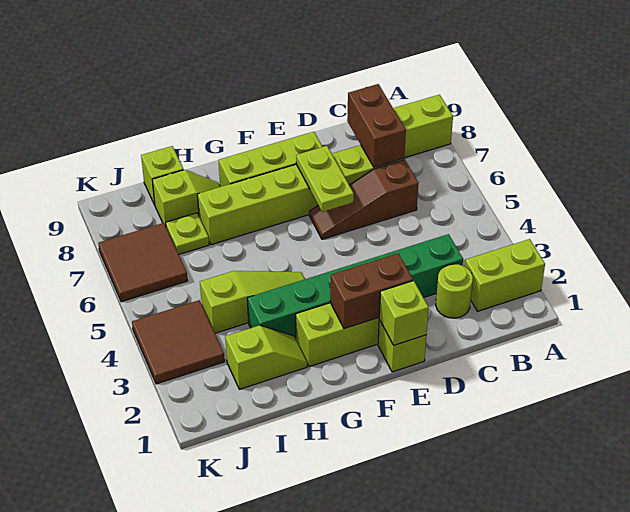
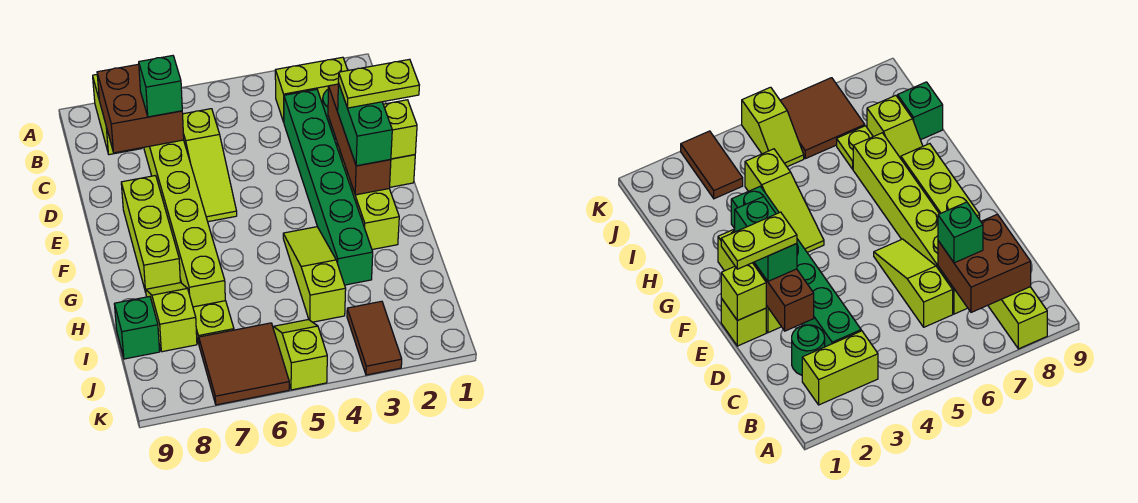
lime 1x2 brick [465,239,545,311] -> lime 1x2 brick turned to [275,57,348,122]
lime 1x1 round brick [436,264,473,318] -> green 1x1 round brick [792,325,825,375]
brown 1x3 slope [309,160,418,239] -> lime 1x3 slope [183,109,237,222]
brown 1x2 brick [347,84,406,167] -> brown 2x2 brick [97,64,184,153]
none -> green 1x1 brick [139,56,182,117]
brown 1x2 brick [330,253,413,329] -> brown 1x3 brick [328,84,391,195]
none -> green 1x2 brick [338,83,392,166]
lime 1x2 plate [296,146,354,212] -> lime 1x2 plate moved to [338,59,419,108]
lime 1x2 slope [225,325,307,389] -> lime 1x2 slope moved to [273,319,327,390]
lime 1x1 brick [141,146,183,205] -> green 1x1 brick [114,296,160,359]
brown 2x2 tile [132,300,225,384] -> brown 1x2 tile [347,301,402,375]

